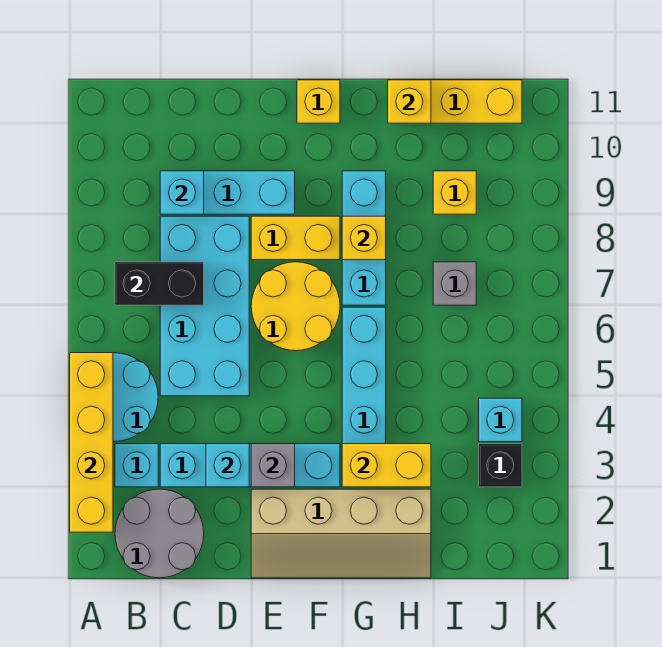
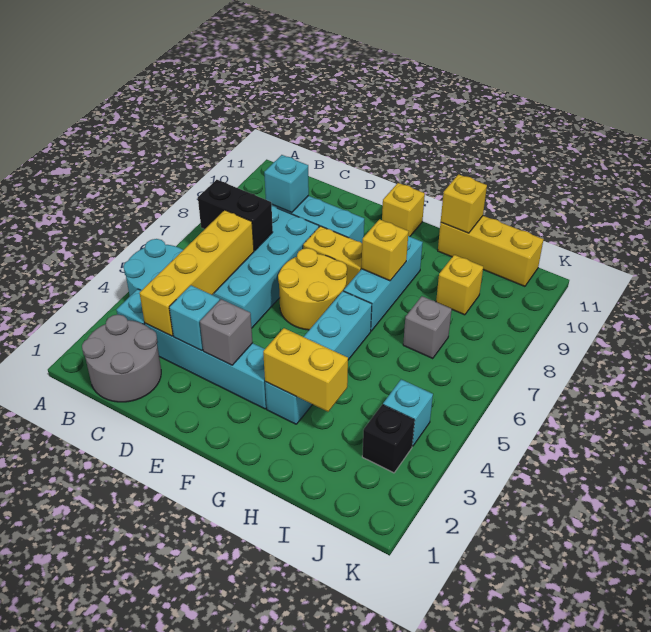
yellow 1x4 brick [70,353,113,532] -> yellow 1x4 brick moved to [140,210,254,336]
tan 2x4 slope [251,489,431,578] -> none

